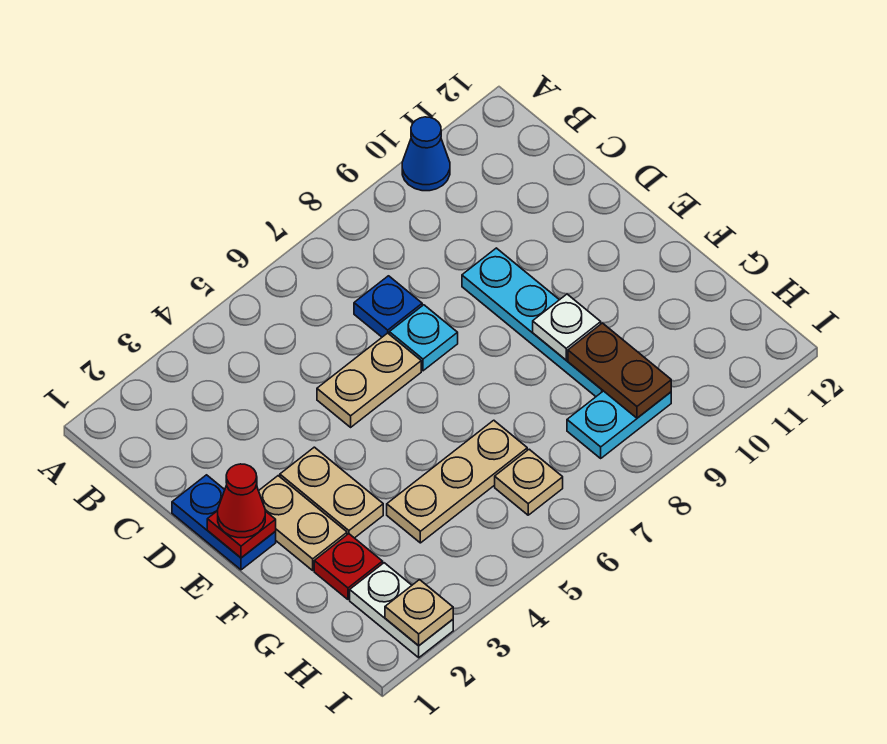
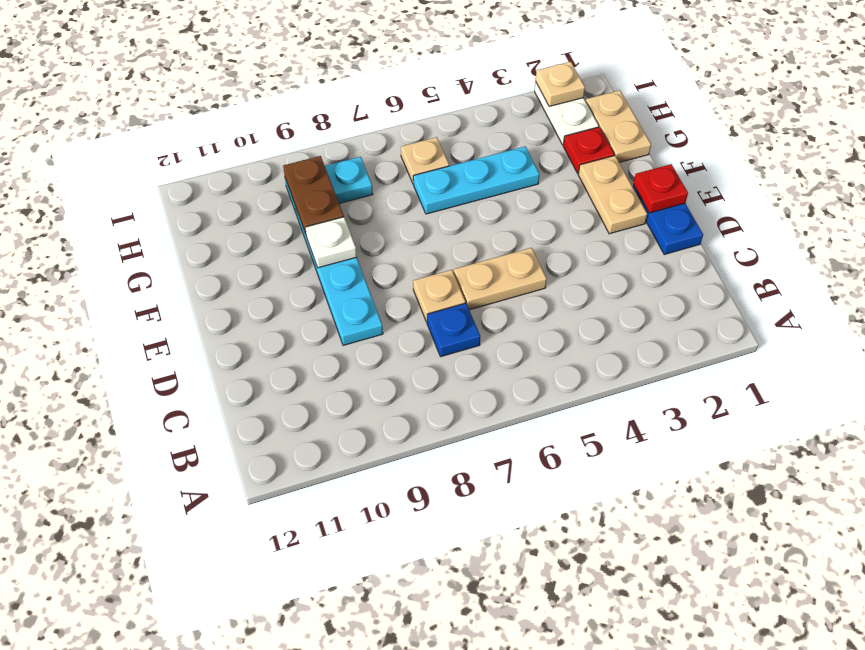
blue 1x1 cone [402,117,450,191] -> none
cyan 1x1 plate [389,305,458,371] -> tan 1x1 plate [413,270,466,322]
red 1x1 cone [218,464,265,538] -> none
tan 1x2 plate [280,447,383,538] -> tan 1x2 plate moved to [586,90,651,162]
tan 1x3 plate [387,420,527,543] -> cyan 1x3 plate [413,146,539,214]

